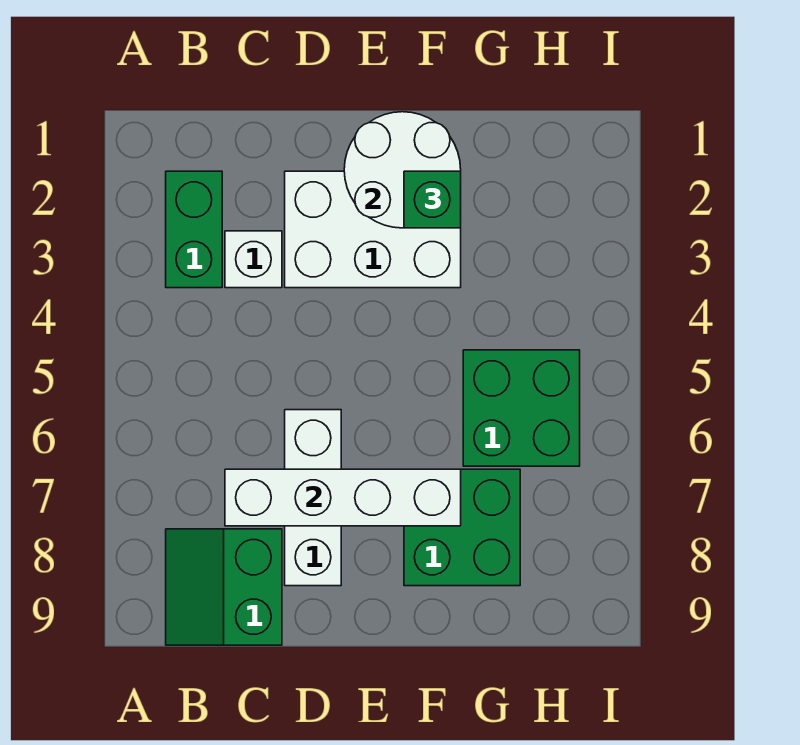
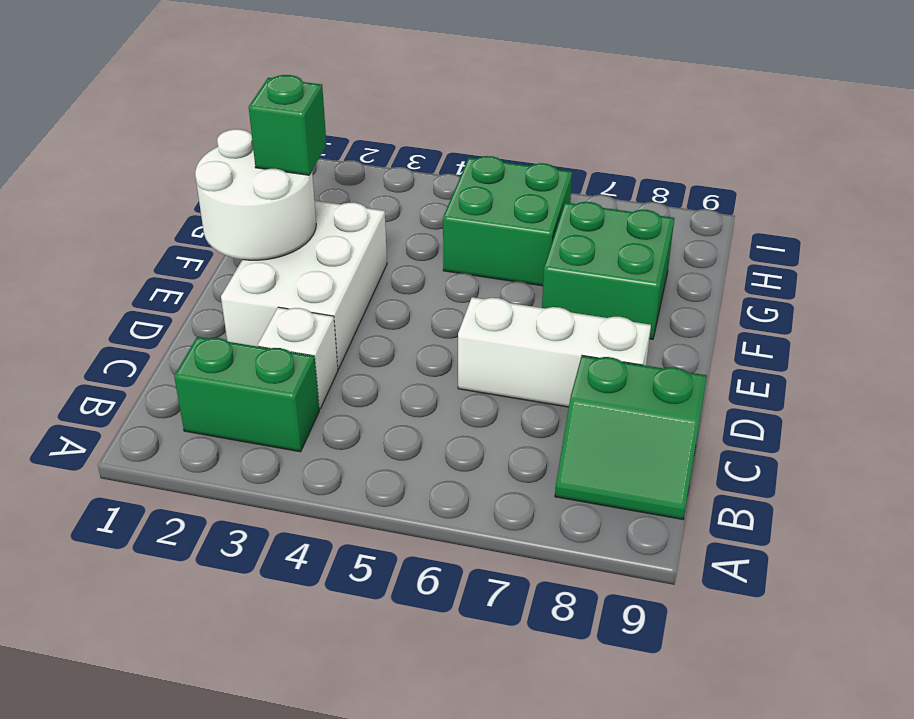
white 1x4 brick [225,469,461,526] -> none

